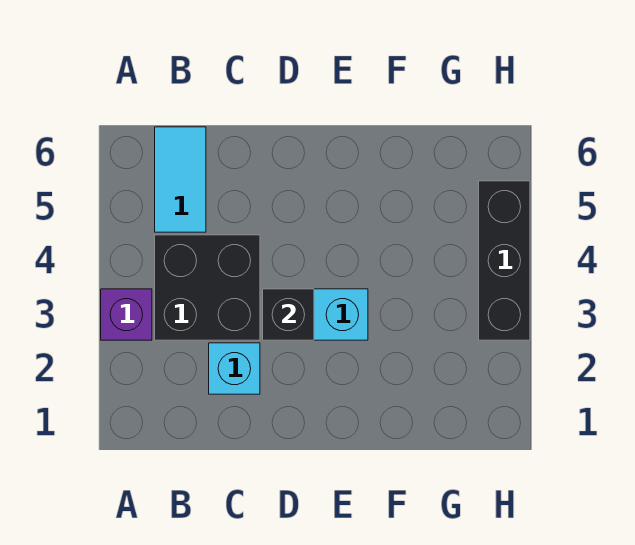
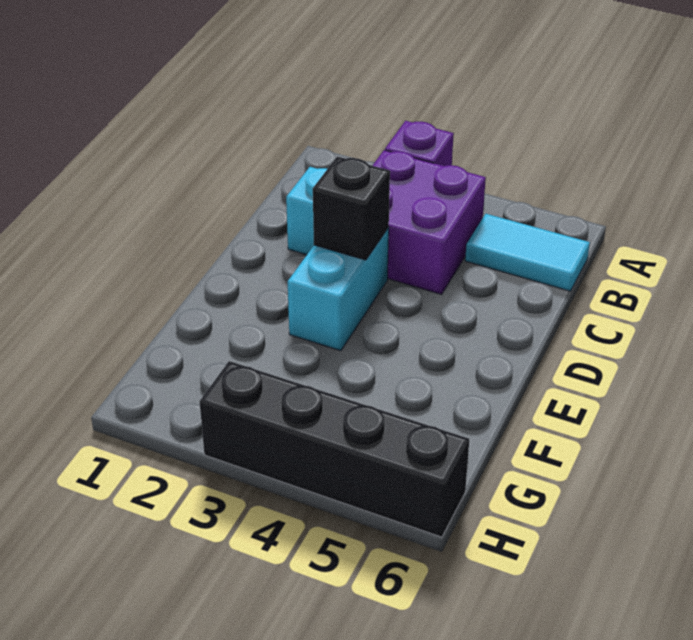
black 2x2 brick [155,235,260,340] -> purple 2x2 brick [372,150,486,294]
black 1x3 brick [479,181,530,340] -> black 1x4 brick [200,361,469,537]

